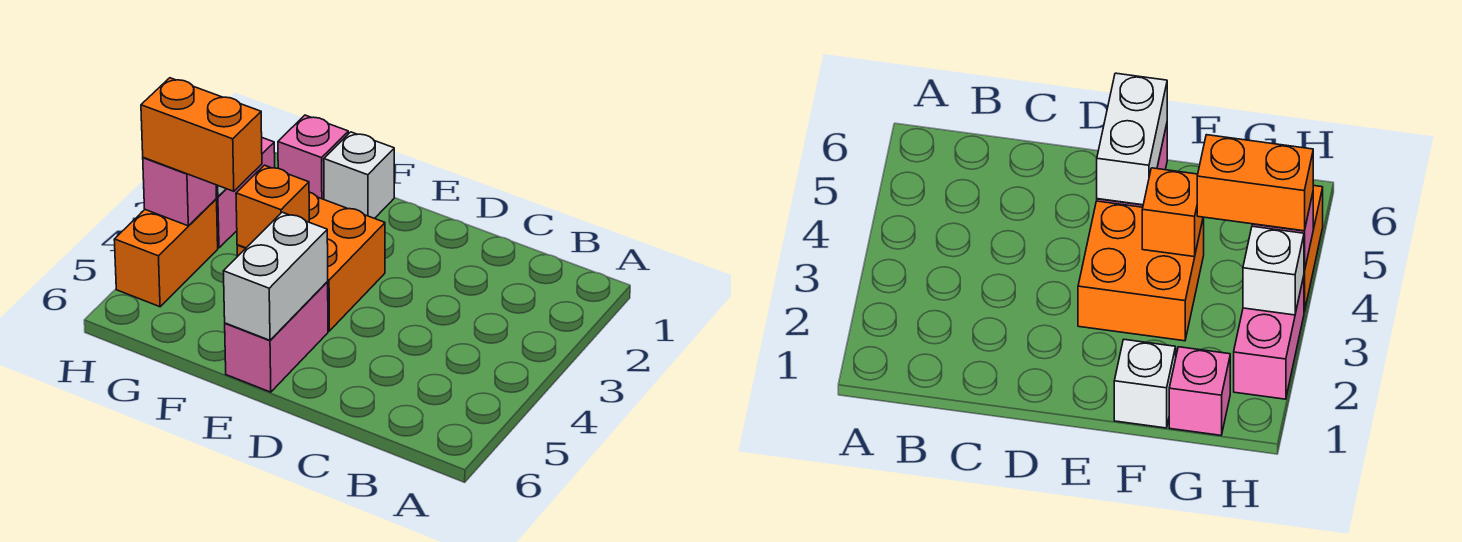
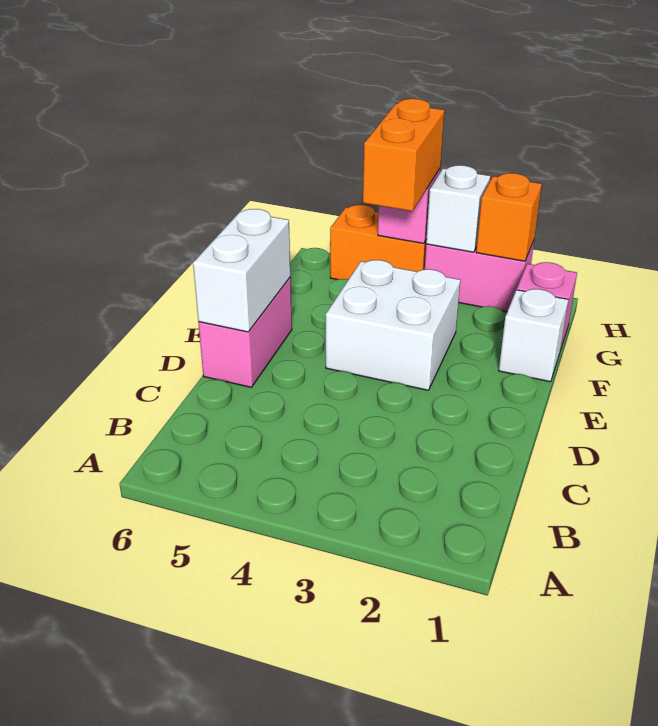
orange 2x2 brick [237,192,385,331] -> white 2x2 brick [326,260,460,390]
pink 1x2 brick [225,282,328,392] -> pink 1x2 brick turned to [198,278,292,387]
white 1x2 brick [224,212,328,340] -> white 1x2 brick turned to [193,209,290,332]
orange 1x1 brick [236,165,309,248] -> orange 1x1 brick moved to [476,173,542,261]

